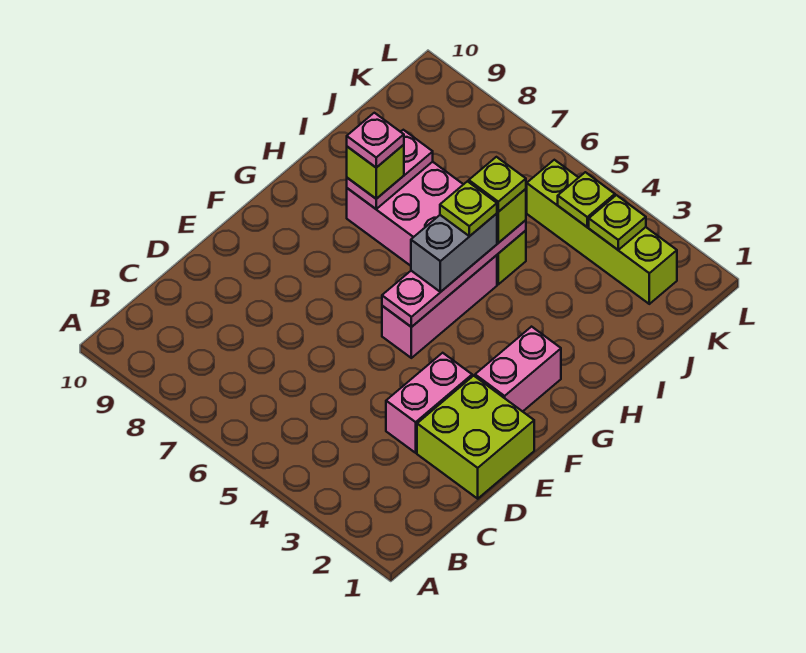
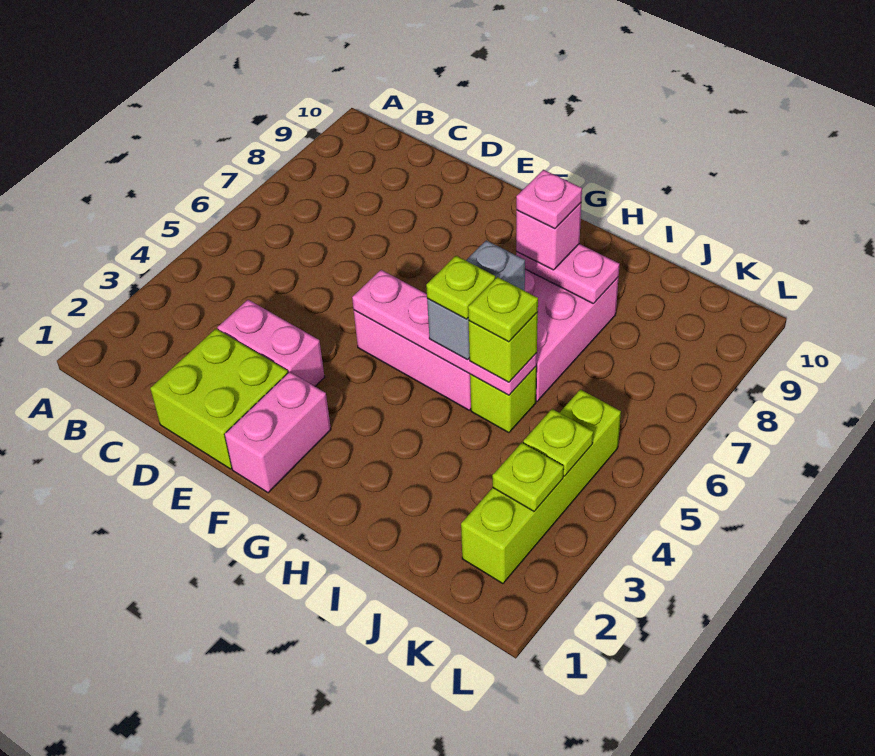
pink 1x2 brick [475,327,561,412] -> pink 1x2 brick turned to [224,372,331,493]
grey 1x2 brick [411,214,497,292] -> grey 1x2 brick turned to [427,240,525,360]
lime 1x1 brick [347,145,404,199] -> pink 1x1 brick [516,203,581,270]

